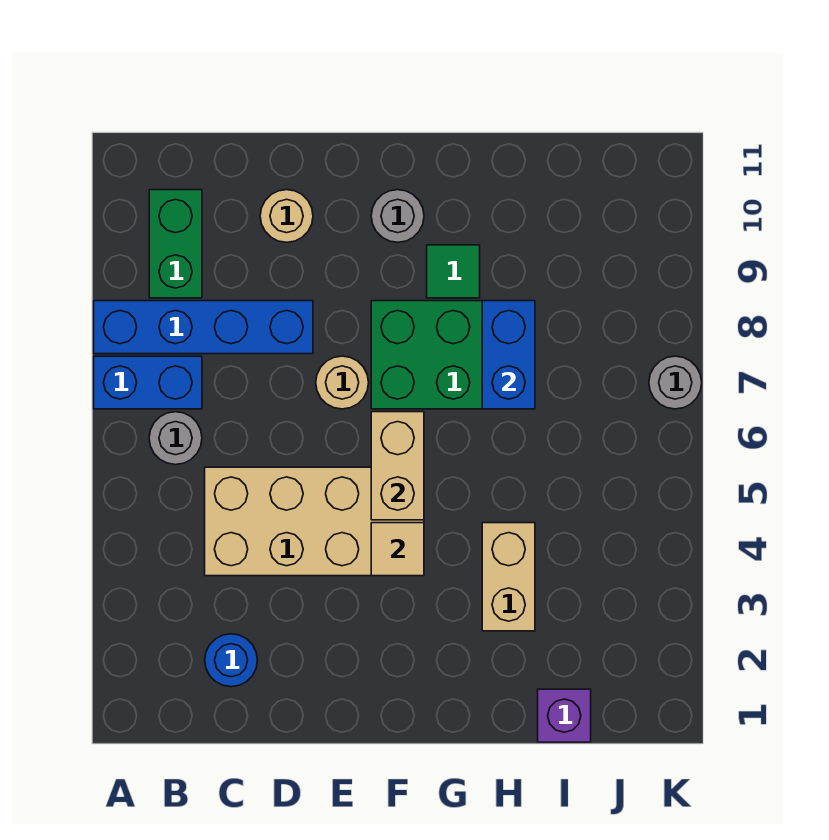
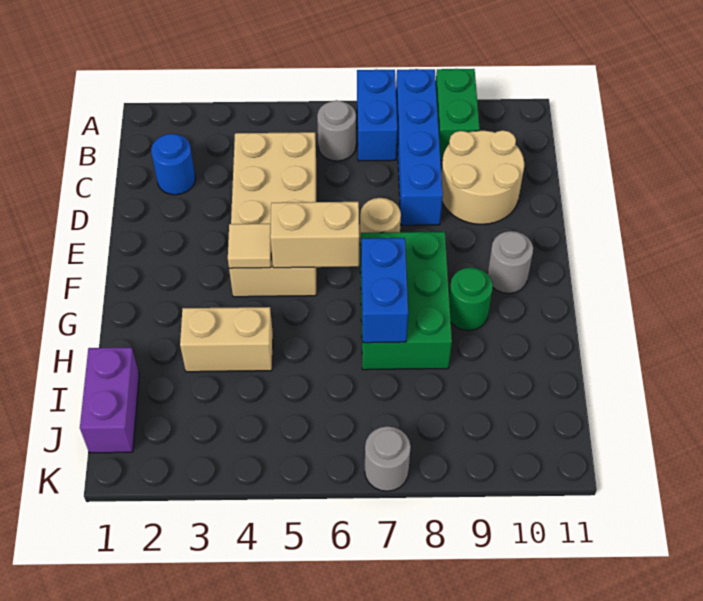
green 1x2 brick [149,190,202,298] -> green 1x2 brick turned to [436,69,480,160]
tan 1x1 round brick [260,190,313,242] -> tan 2x2 round brick [441,130,524,224]
green 1x1 tile [427,245,480,298] -> green 1x1 round brick [449,268,493,330]
blue 1x2 brick [482,301,535,409] -> blue 1x2 brick turned to [361,238,408,343]
purple 1x1 brick [538,689,591,742] -> purple 1x2 brick [80,347,139,453]

